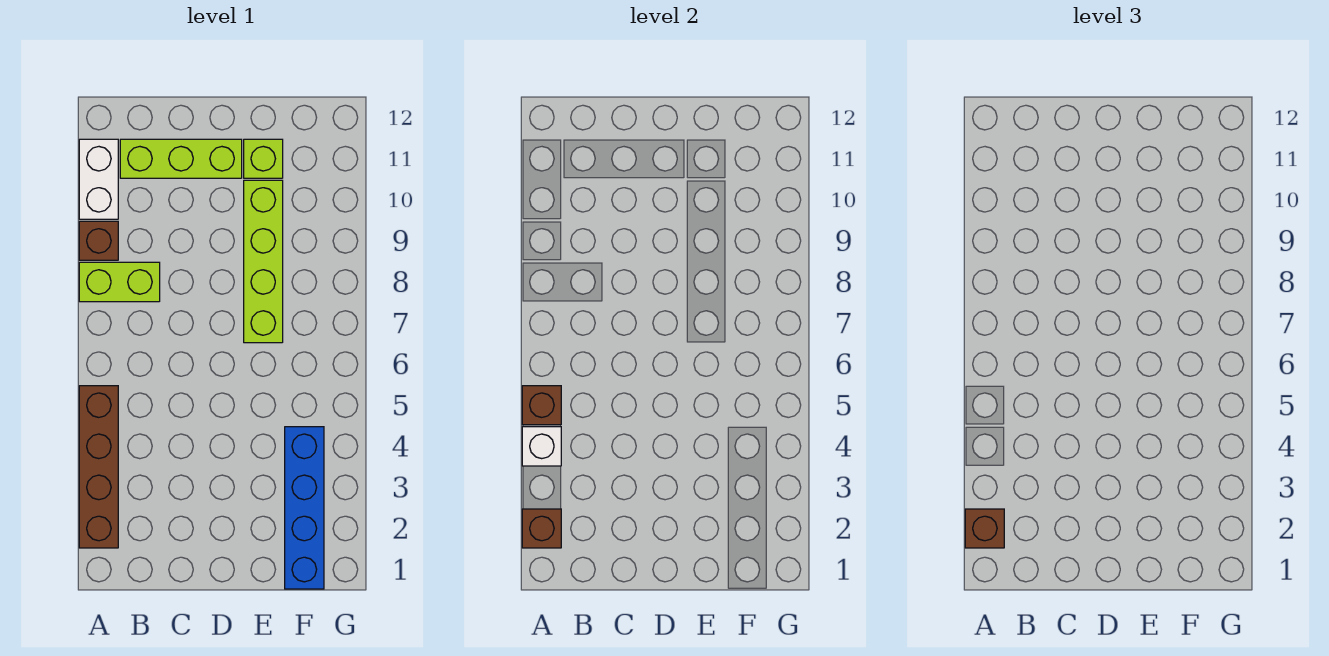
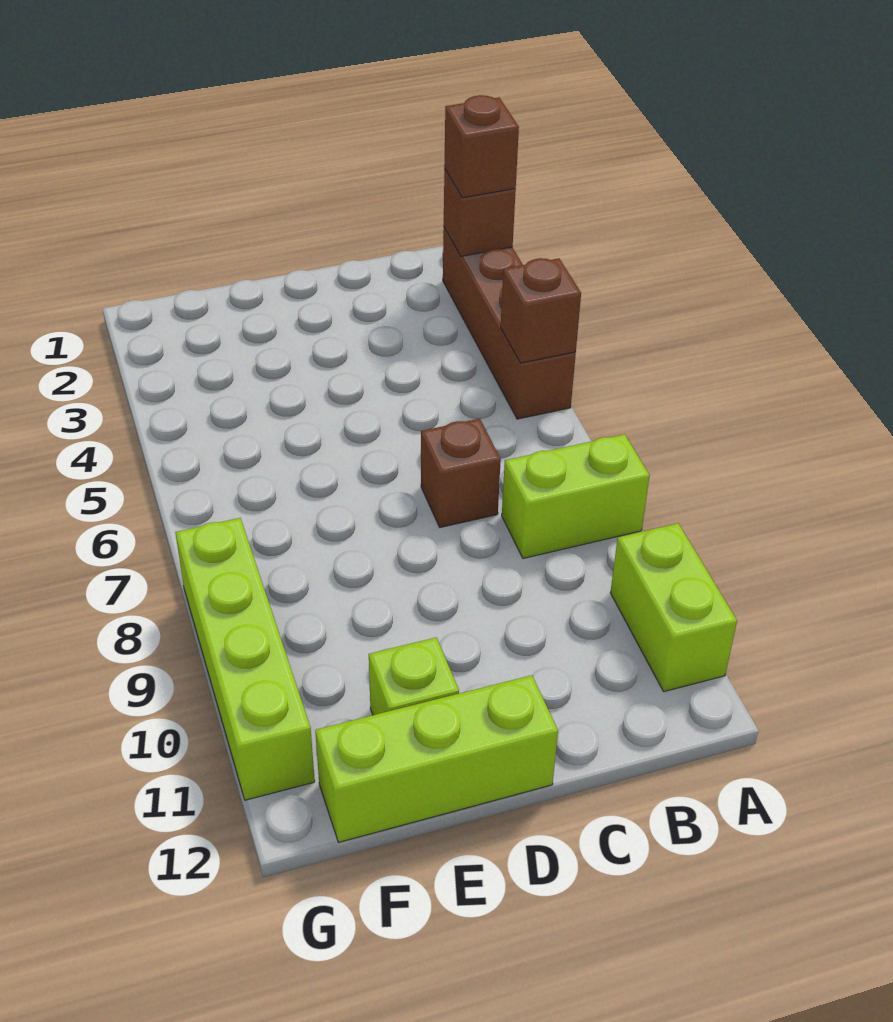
white 1x1 brick [522,427,561,466] -> none
brown 1x1 brick [79,221,118,260] -> brown 1x1 brick moved to [421,419,501,528]
white 1x2 brick [79,139,118,219] -> lime 1x2 brick [610,523,737,692]
lime 1x3 brick [120,139,242,178] -> lime 1x3 brick moved to [315,675,558,842]
lime 1x4 brick [244,180,283,343] -> lime 1x4 brick moved to [175,518,315,800]
blue 1x4 brick [285,427,324,589] -> none

